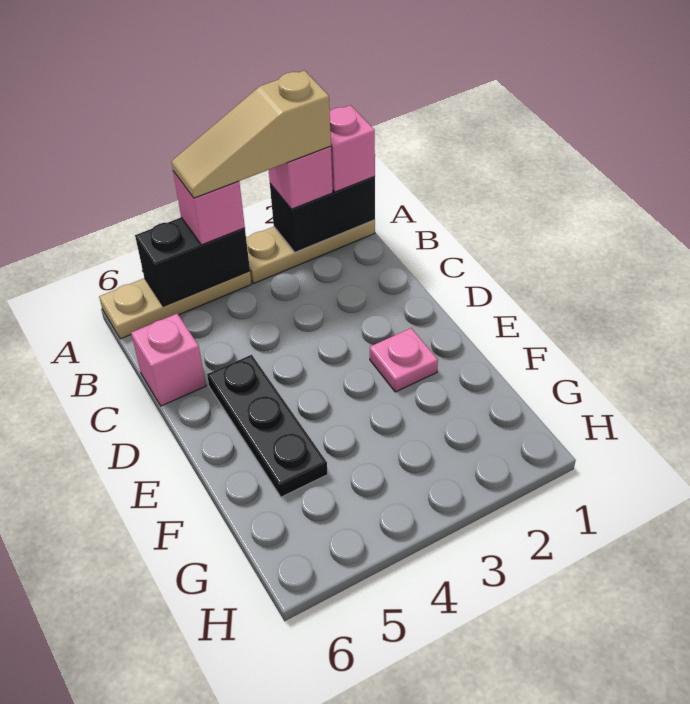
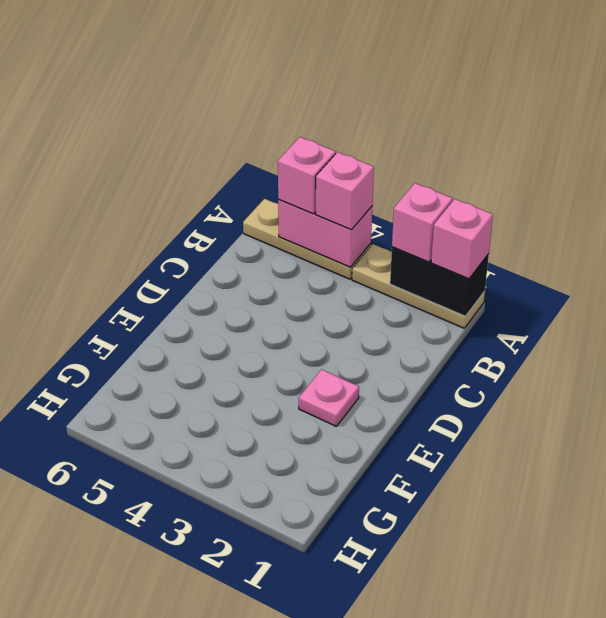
tan 1x3 slope [171,70,331,198] -> none
black 1x2 brick [135,218,250,306] -> pink 1x2 brick [278,199,372,267]
pink 1x1 brick [131,314,206,406] -> pink 1x1 brick moved to [278,137,336,214]
black 1x3 plate [207,355,328,497] -> none

